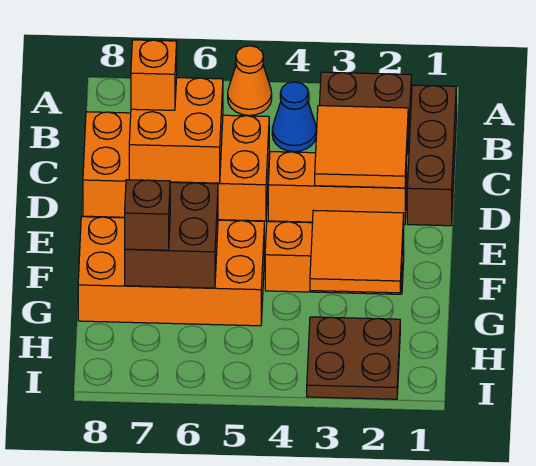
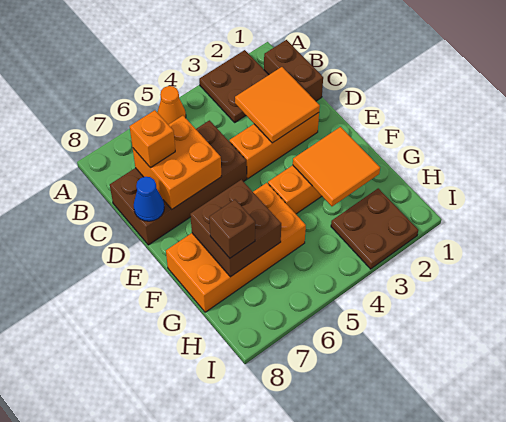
brown 1x3 brick [407,85,456,226] -> brown 1x2 brick [264,40,323,101]
blue 1x1 cone [272,82,316,152] -> blue 1x1 cone moved to [134,177,164,221]
orange 2x4 brick [83,112,269,221] -> brown 2x4 brick [110,120,247,245]

